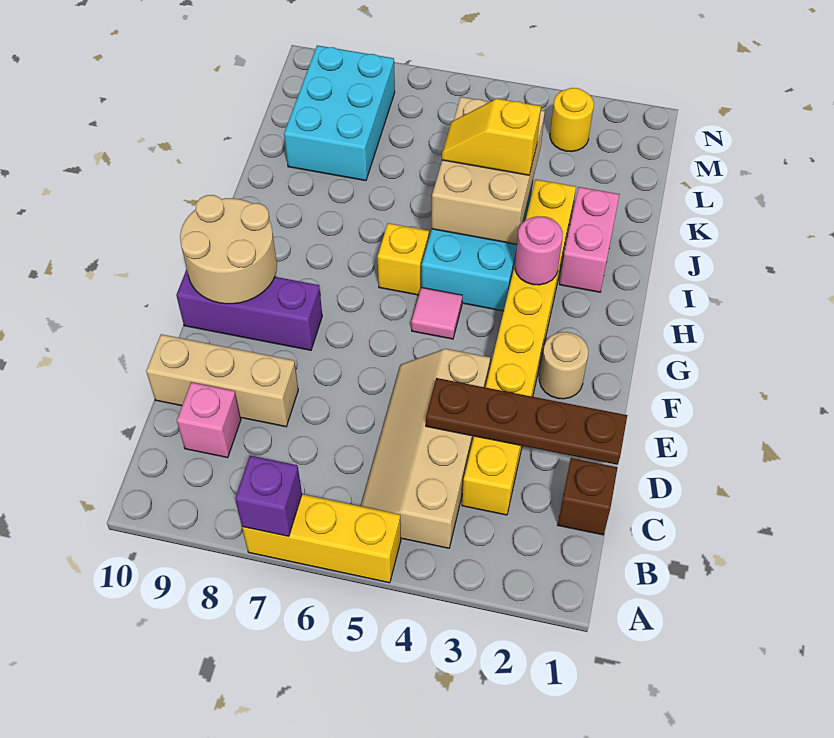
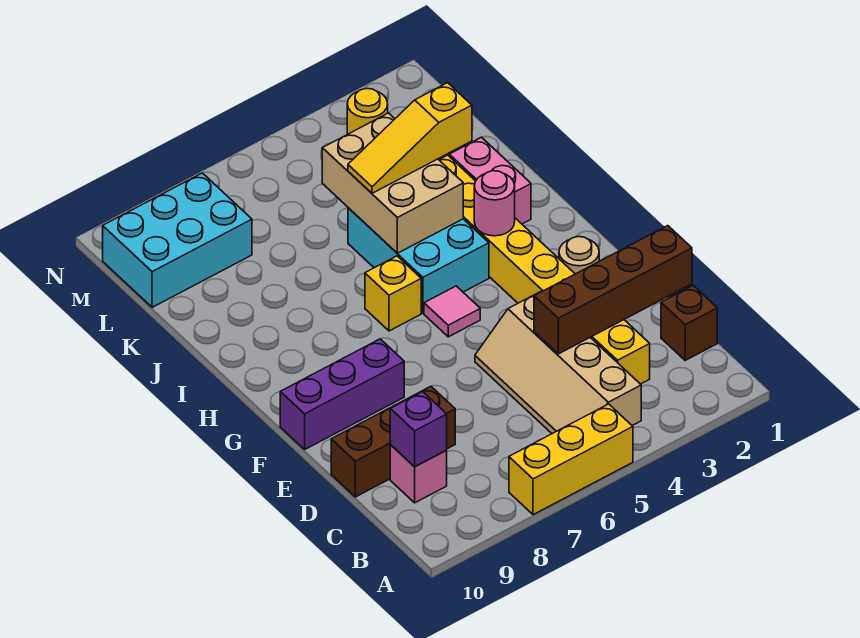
purple 1x1 brick [235,456,302,536] -> purple 1x1 brick moved to [390,392,447,467]
brown 1x4 plate [426,378,627,465] -> brown 1x4 brick [534,226,692,354]
tan 1x3 brick [146,334,298,427] -> brown 1x3 brick [331,386,455,497]
tan 2x2 round brick [180,195,277,304] -> none
yellow 1x2 slope [442,99,541,175] -> yellow 1x3 slope [348,83,472,193]
cyan 2x3 brick [284,45,395,181] -> cyan 2x3 brick turned to [103,173,252,307]

